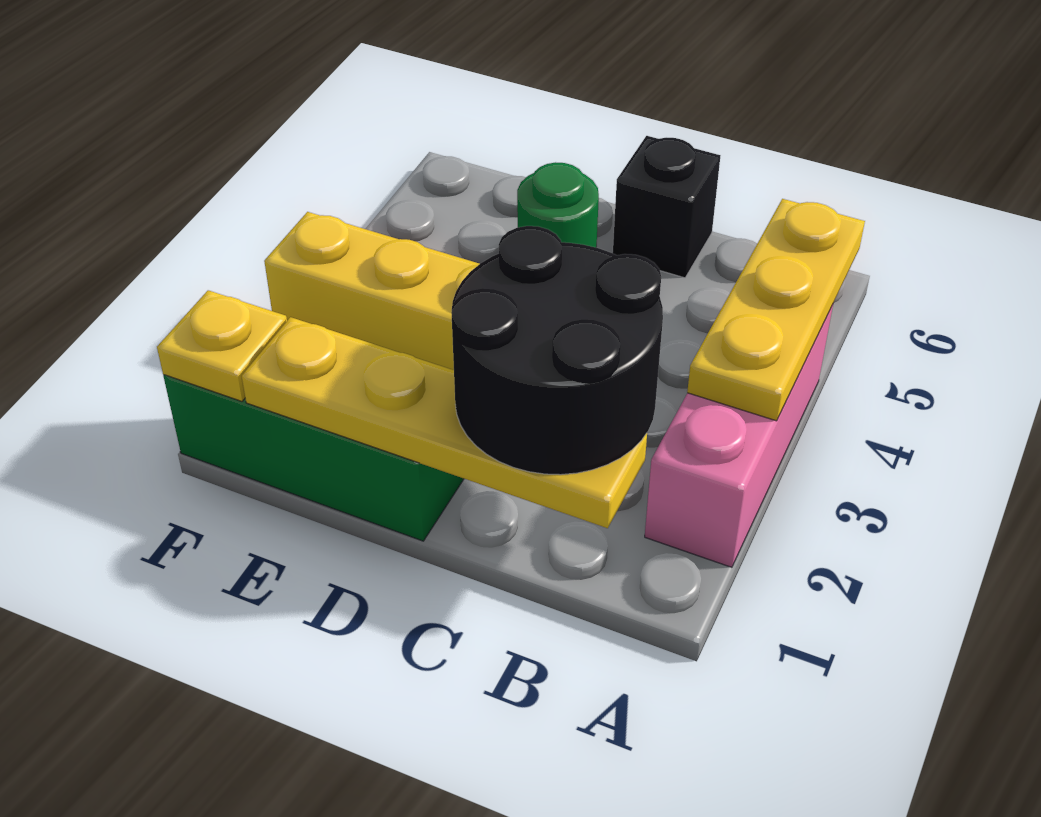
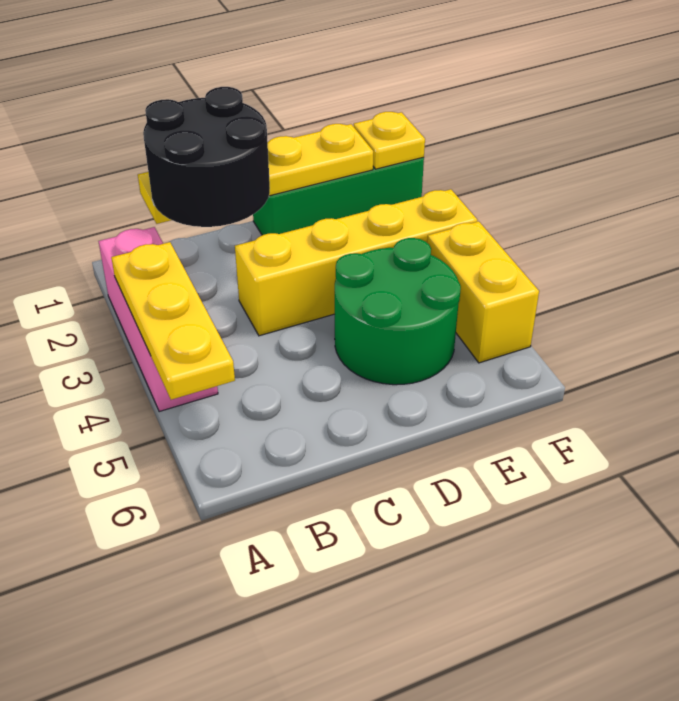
black 1x1 brick [613,136,720,278] -> none
green 1x1 round brick [517,162,599,247] -> green 2x2 round brick [335,238,461,385]
none -> yellow 1x2 brick [427,221,539,363]

